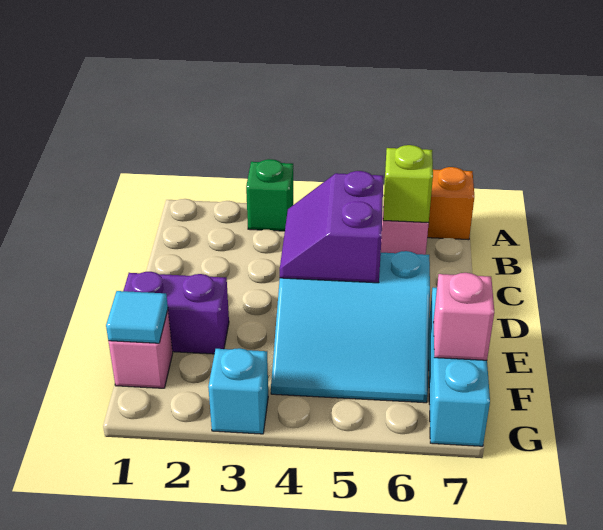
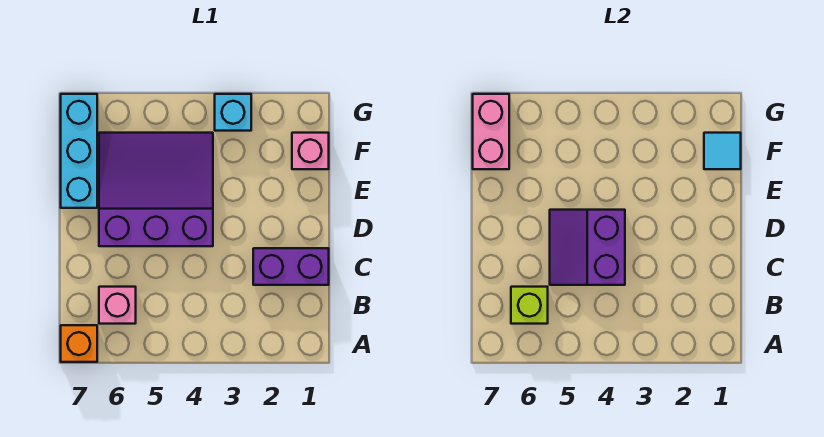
green 1x1 brick [246,159,293,231] -> none
purple 2x2 slope [280,171,383,283] -> purple 2x2 slope turned to [550,210,625,285]
cyan 3x3 slope [271,251,430,403] -> purple 3x3 slope [99,133,213,246]
purple 1x2 brick [123,272,229,354] -> purple 1x2 brick moved to [253,248,329,285]
pink 1x1 brick [433,273,494,360] -> pink 1x2 brick [473,94,509,169]

